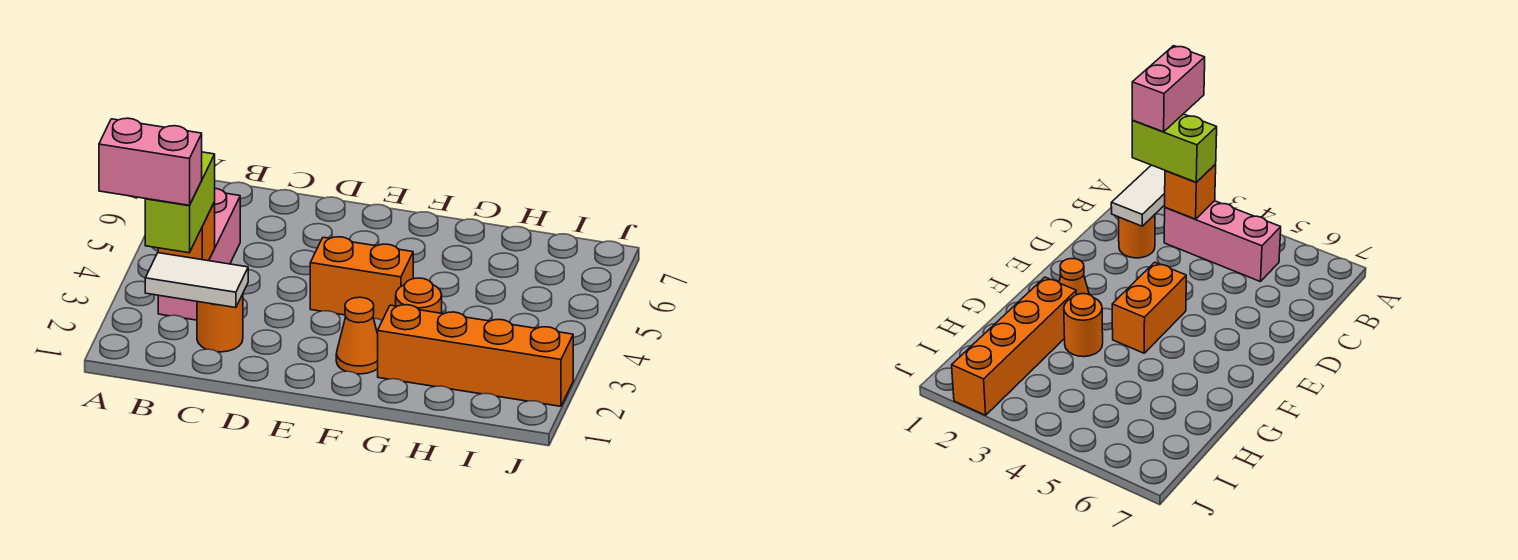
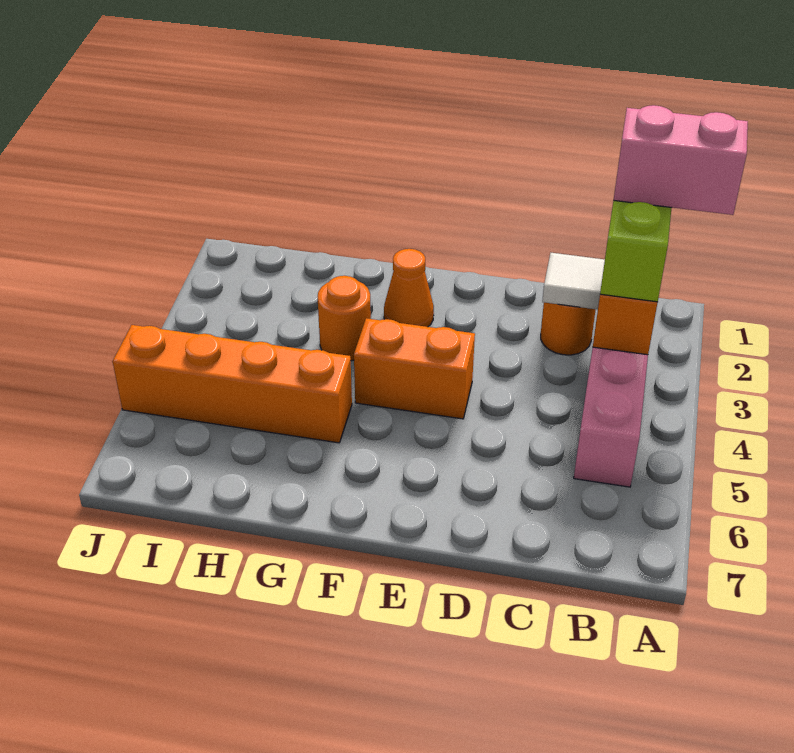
orange 1x4 brick [378,305,573,406] -> orange 1x4 brick moved to [113,325,352,443]

